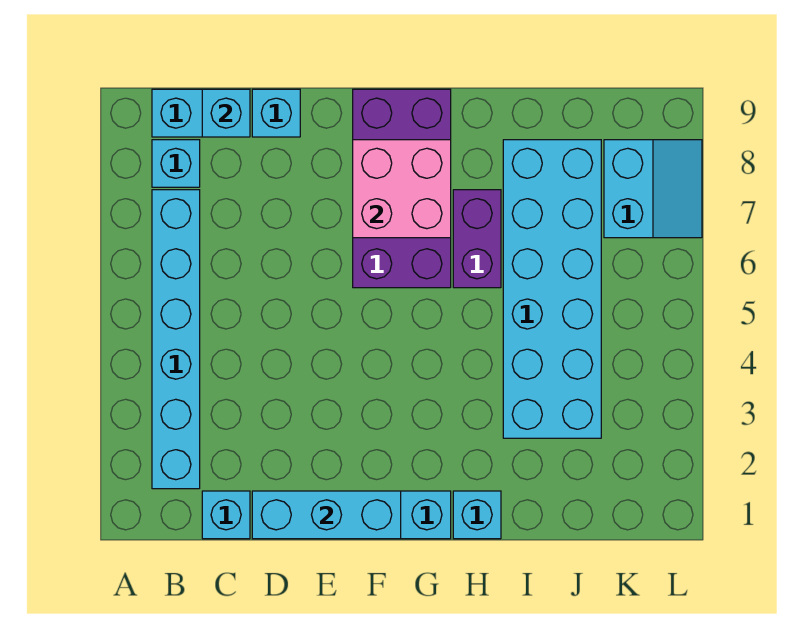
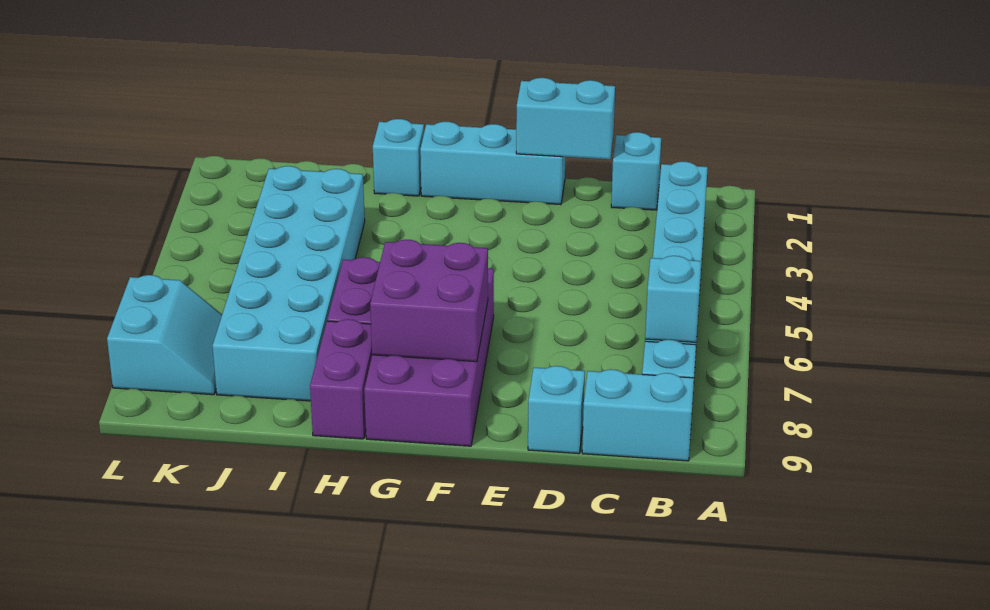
cyan 1x1 brick [202,89,250,137] -> cyan 1x1 brick moved to [645,256,701,342]
cyan 1x3 brick [252,491,401,539] -> cyan 1x2 brick [516,78,615,159]
pink 2x2 brick [353,140,451,238] -> purple 2x2 brick [370,240,488,362]
none -> purple 1x2 brick [310,319,372,439]
cyan 2x2 slope [604,140,702,238] -> cyan 2x2 slope turned to [107,275,222,395]

